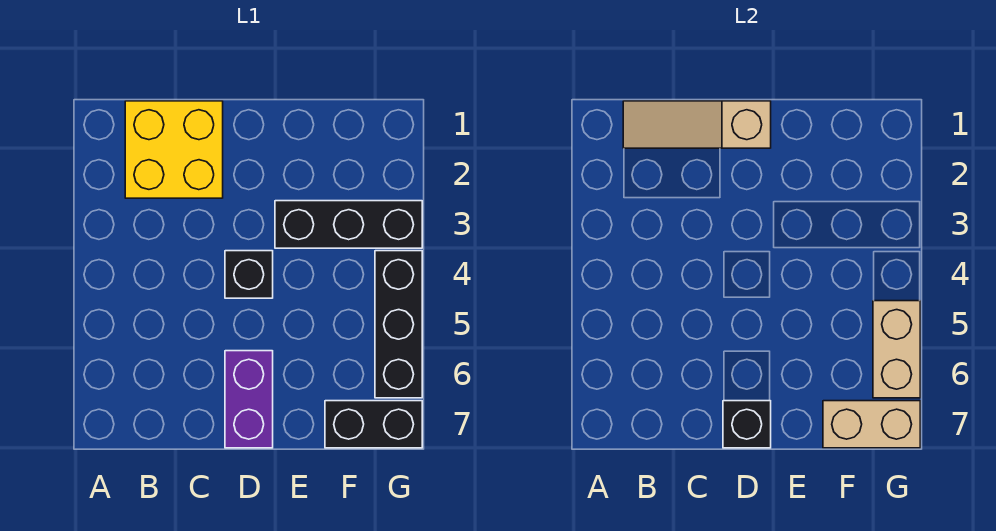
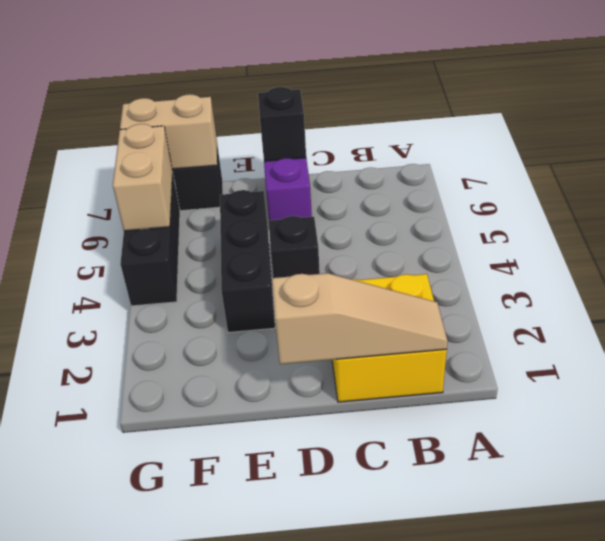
black 1x3 brick [275,201,422,248] -> black 1x3 brick turned to [220,190,275,333]

